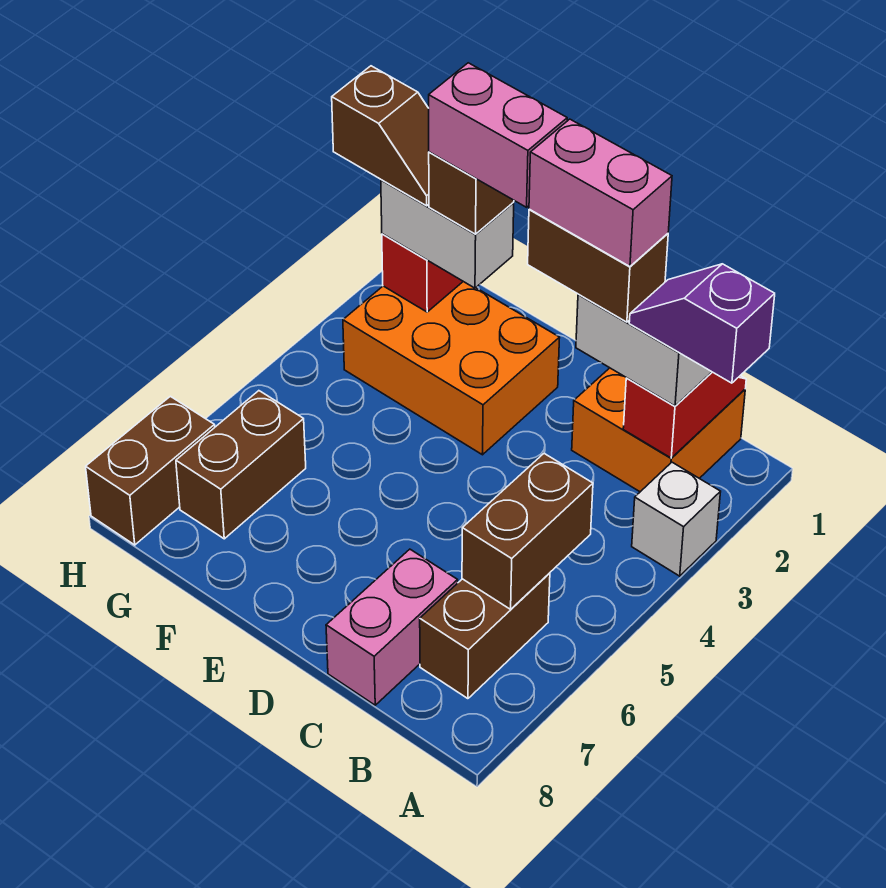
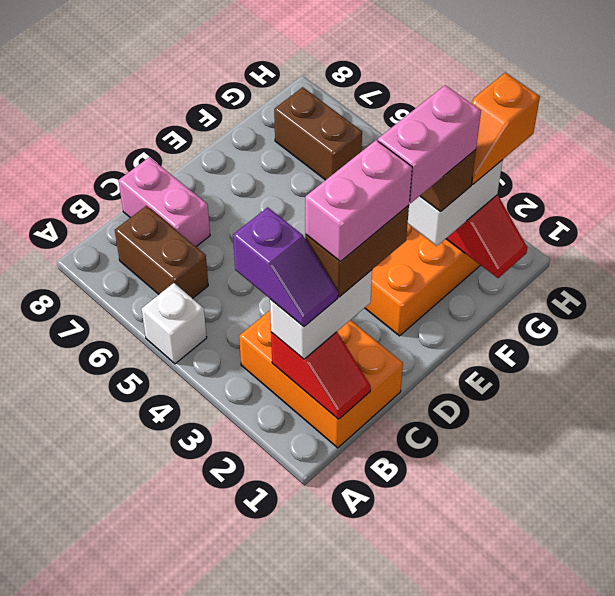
purple 1x2 slope [629,264,775,383] -> purple 1x2 slope turned to [233,207,338,326]
white 1x1 brick [632,462,721,576] -> white 1x1 brick moved to [142,283,207,364]
orange 2x2 brick [572,368,745,492] -> orange 2x3 brick [239,310,403,448]
brown 1x2 brick [462,453,593,609] -> none
brown 1x2 slope [332,66,429,206] -> orange 1x2 slope [471,73,540,184]
brown 1x2 brick [86,396,215,545] -> none

